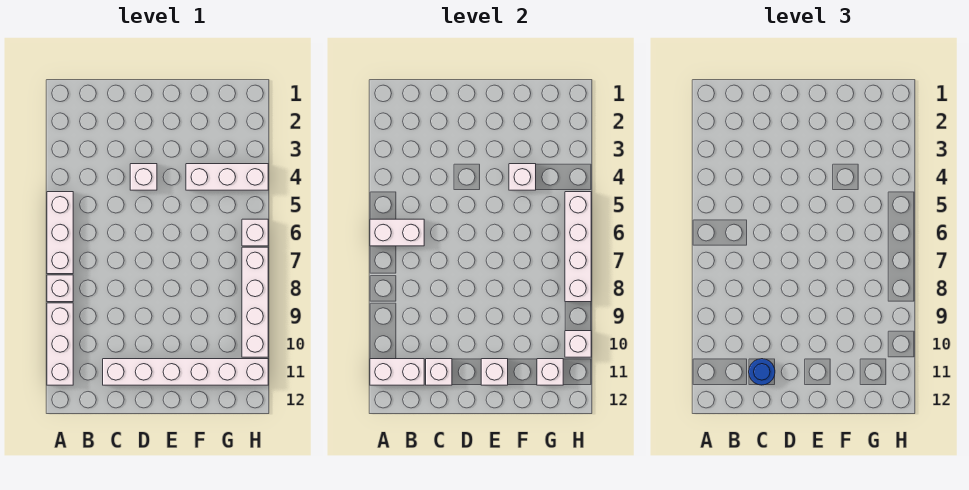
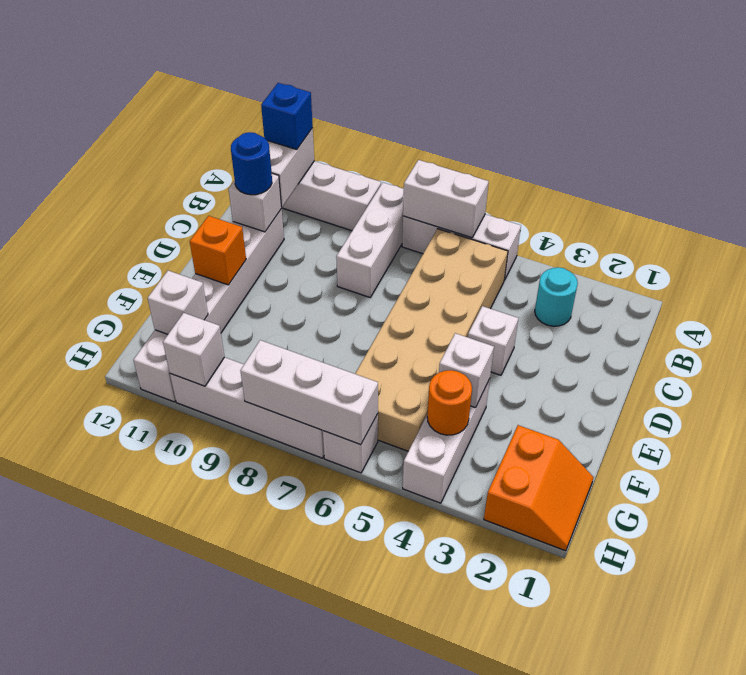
white 1x2 brick [370,219,424,246] -> white 1x2 brick turned to [403,160,489,238]
white 1x1 brick [47,275,73,302] -> white 1x3 brick [336,183,404,297]
none -> blue 1x1 brick [261,83,313,149]
none -> cyan 1x1 round brick [535,267,578,326]
none -> tan 2x6 brick [355,229,508,451]
white 1x1 brick [481,359,508,385] -> orange 1x1 brick [190,216,246,285]
none -> orange 2x2 slope [484,425,594,551]
none -> orange 1x1 round brick [427,370,472,435]
white 1x4 brick [565,192,591,302] -> white 1x3 brick [240,340,378,445]

